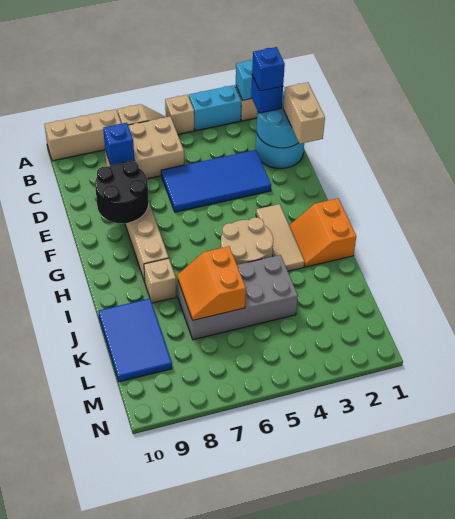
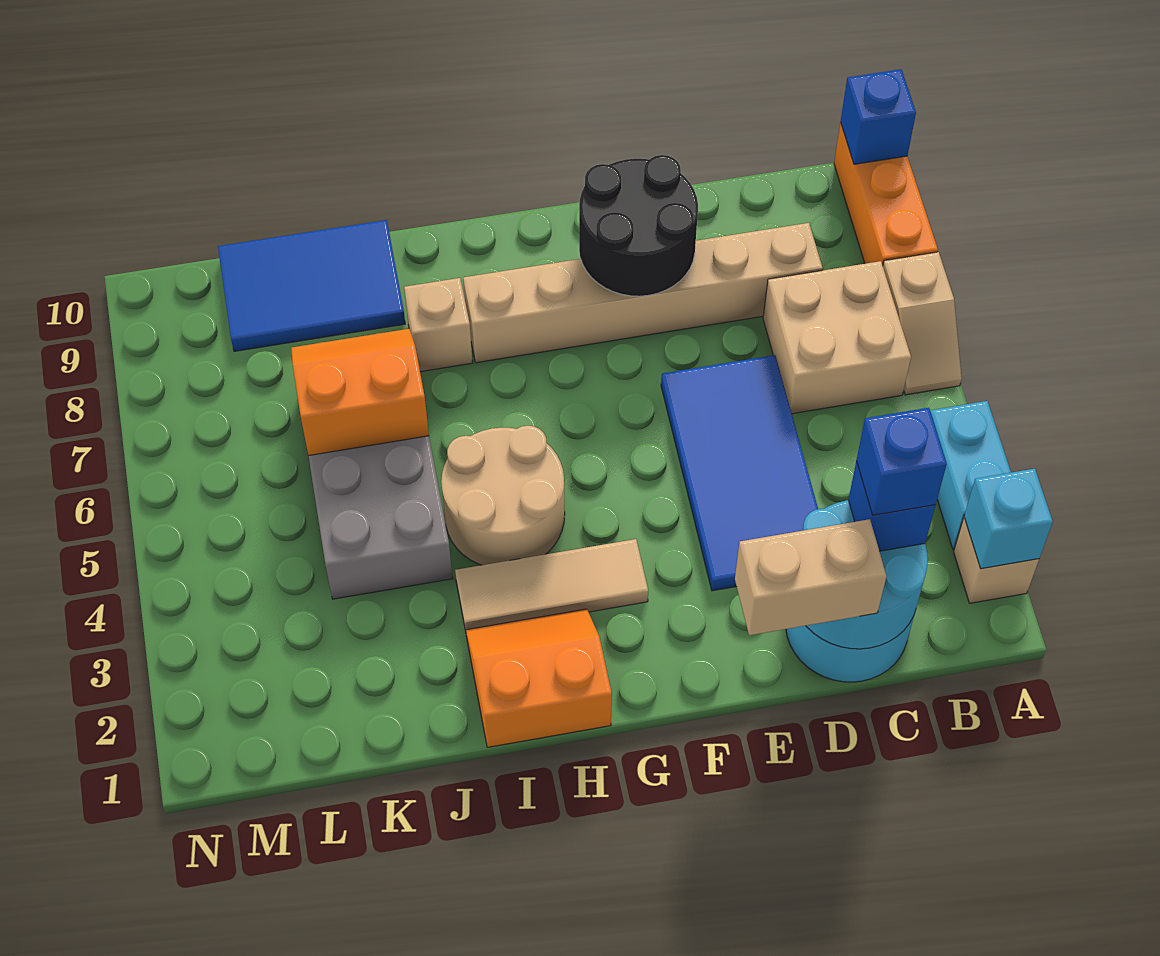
tan 1x1 brick [165,95,194,134] -> none
tan 1x3 brick [44,109,121,161] -> orange 1x3 brick [834,122,938,266]
blue 1x1 brick [103,123,134,165] -> blue 1x1 brick moved to [841,69,916,164]

